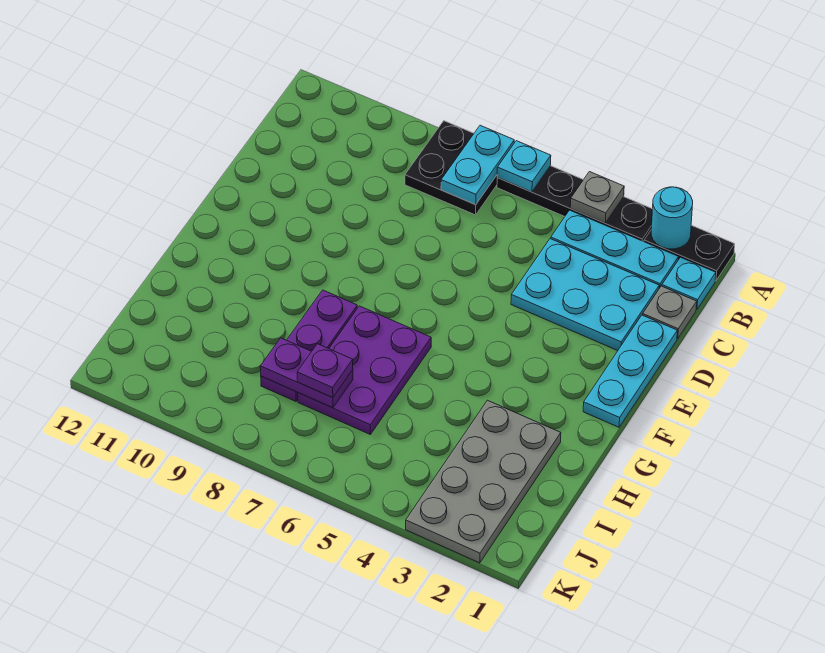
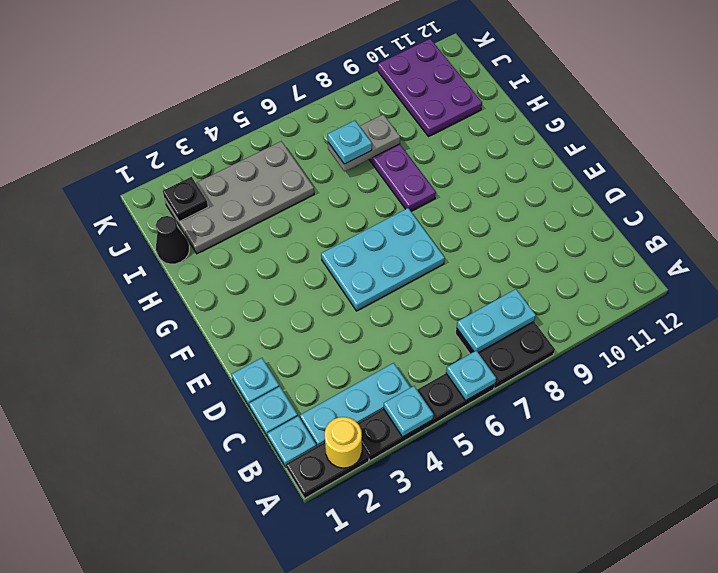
cyan 1x1 round brick [651,187,693,249] -> yellow 1x1 round brick [325,417,362,468]
grey 1x1 plate [570,172,624,223] -> cyan 1x1 plate [383,386,433,437]
cyan 1x2 plate [441,125,514,205] -> cyan 1x2 plate turned to [457,289,536,353]
grey 1x1 plate [643,286,697,339] -> cyan 1x1 plate [249,386,298,437]
cyan 2x3 plate [511,239,659,351] -> cyan 2x3 plate moved to [321,208,445,311]
cyan 1x3 plate [583,315,677,427] -> cyan 1x1 plate [231,358,279,407]
purple 2x3 plate [298,306,431,434] -> purple 2x3 plate moved to [378,39,482,137]
grey 2x4 plate [406,400,561,563] -> grey 2x4 plate turned to [165,141,314,254]
none -> black 1x1 cone [156,216,189,264]
purple 1x2 plate [260,338,353,408] -> grey 1x2 plate [328,114,400,172]
purple 1x1 plate [297,344,353,398] -> cyan 1x1 plate [328,121,372,164]
none -> black 1x1 plate [163,177,208,222]

